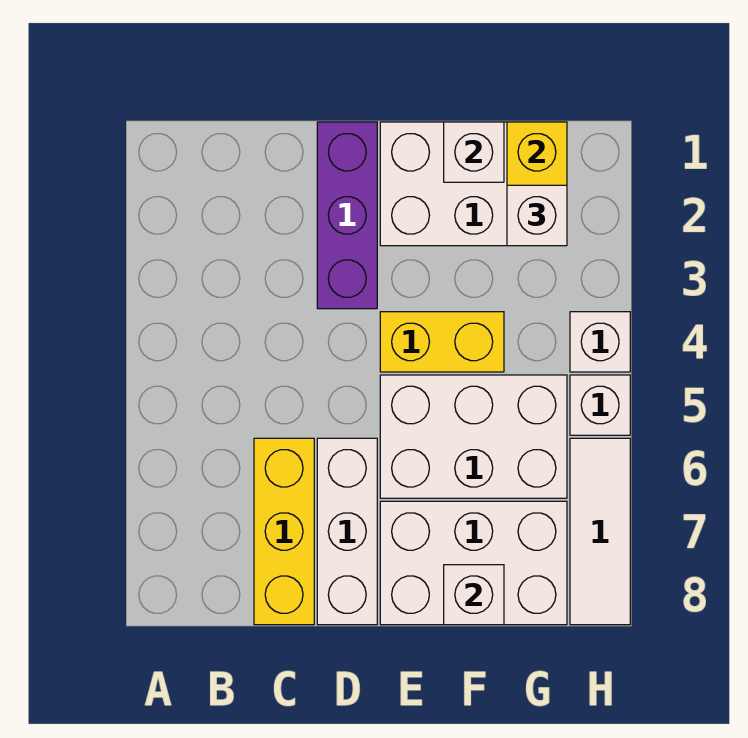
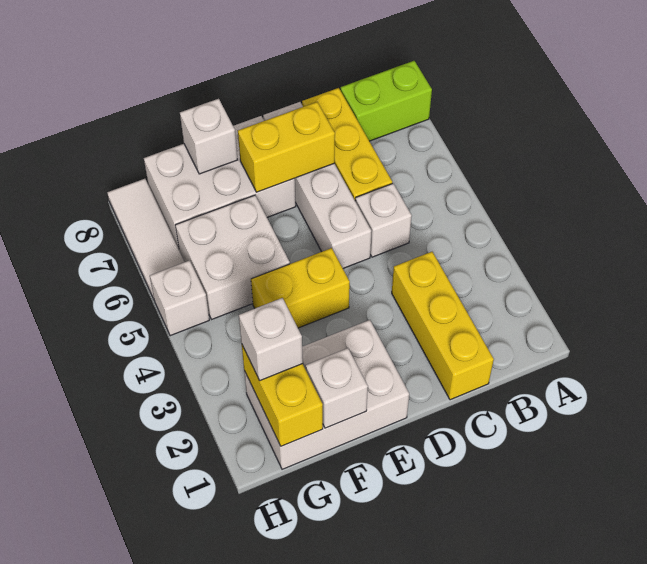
none -> lime 1x2 brick [341,61,432,141]
none -> yellow 1x3 brick [392,252,494,400]
purple 1x3 brick [317,122,377,309] -> none
white 1x3 brick [317,438,377,625] -> white 1x4 brick [263,102,371,268]
none -> yellow 1x2 brick [238,102,335,192]
white 2x3 brick [380,375,567,498] -> white 2x2 brick [175,195,290,319]
white 1x1 brick [570,312,630,372] -> white 1x1 brick moved to [355,183,412,257]

